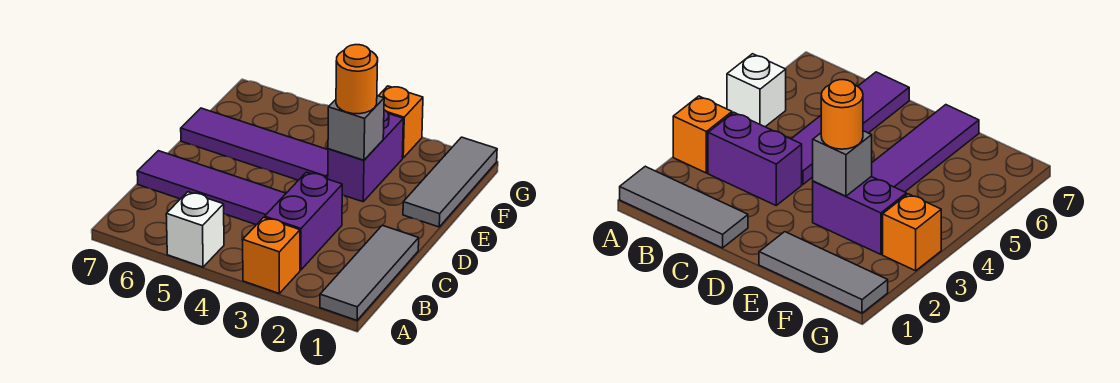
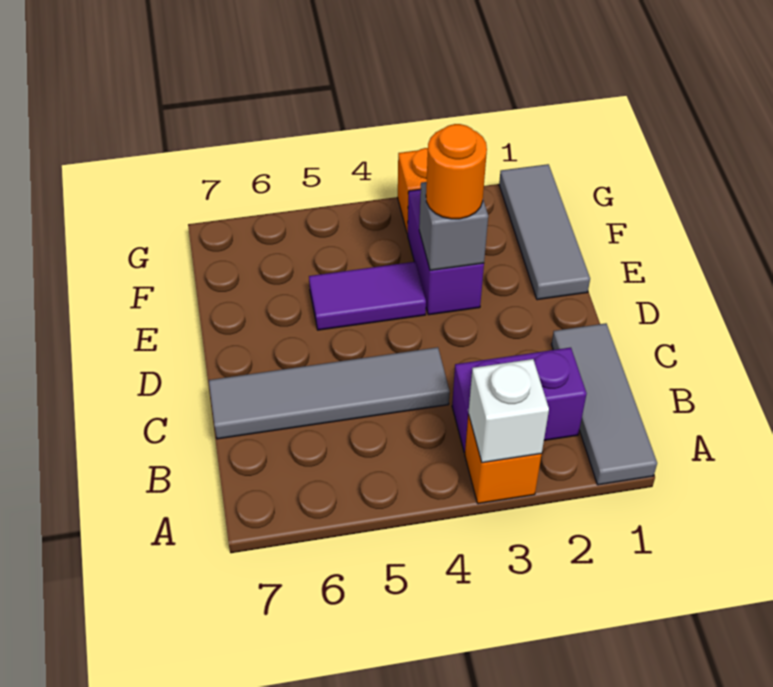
white 1x1 brick [166,192,224,267] -> white 1x1 brick moved to [468,359,549,463]
purple 1x2 brick [265,172,342,270] -> purple 1x2 brick turned to [452,348,587,453]
purple 1x4 tile [137,151,286,225] -> grey 1x4 tile [209,347,450,439]
purple 1x4 tile [181,108,328,180] -> purple 1x2 tile [309,262,426,330]

